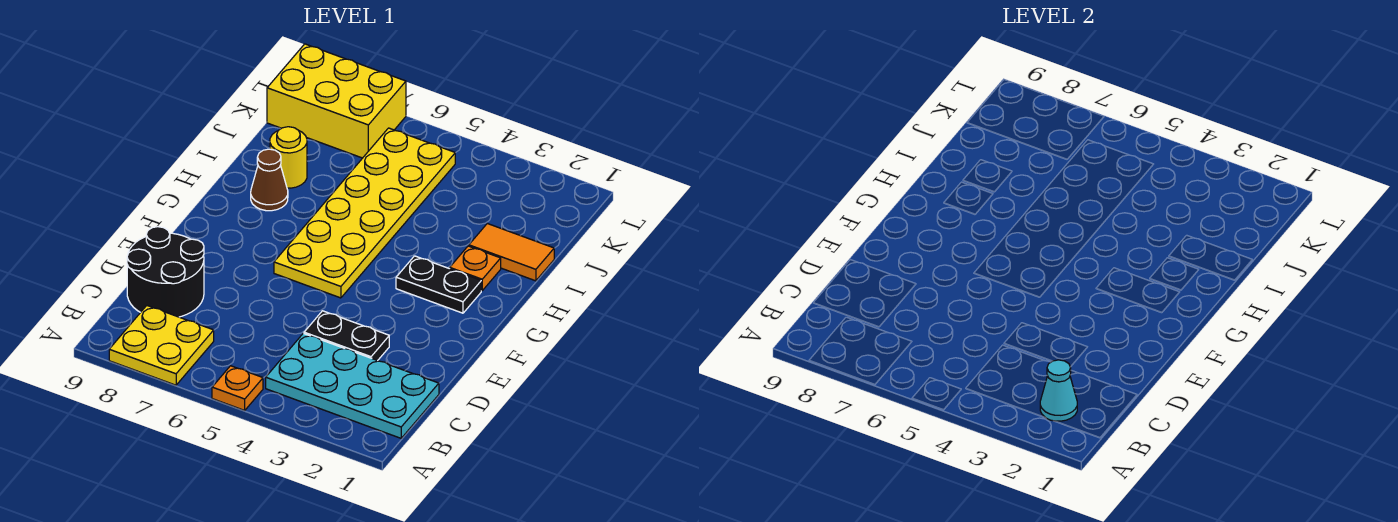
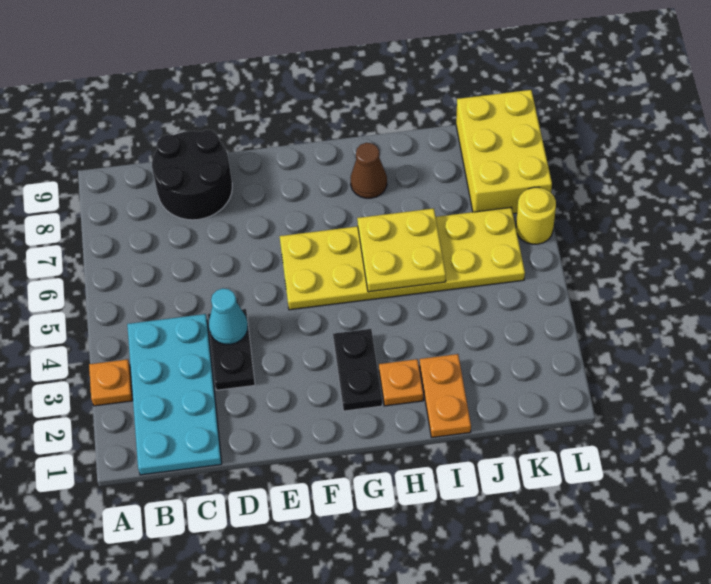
orange 1x1 plate [212,366,263,410] -> orange 1x1 plate moved to [89,359,133,406]
yellow 2x2 plate [109,306,214,385] -> yellow 2x2 plate moved to [357,208,446,292]
cyan 1x1 cone [1040,360,1077,421] -> cyan 1x1 cone moved to [209,288,248,344]
orange 1x2 tile [469,224,554,281] -> orange 1x2 plate [420,354,471,437]
yellow 1x1 round brick [270,127,307,188] -> yellow 1x1 round brick moved to [516,187,556,244]

